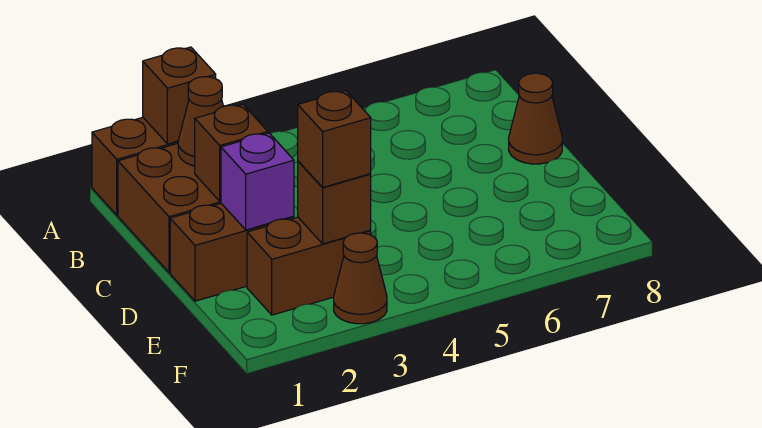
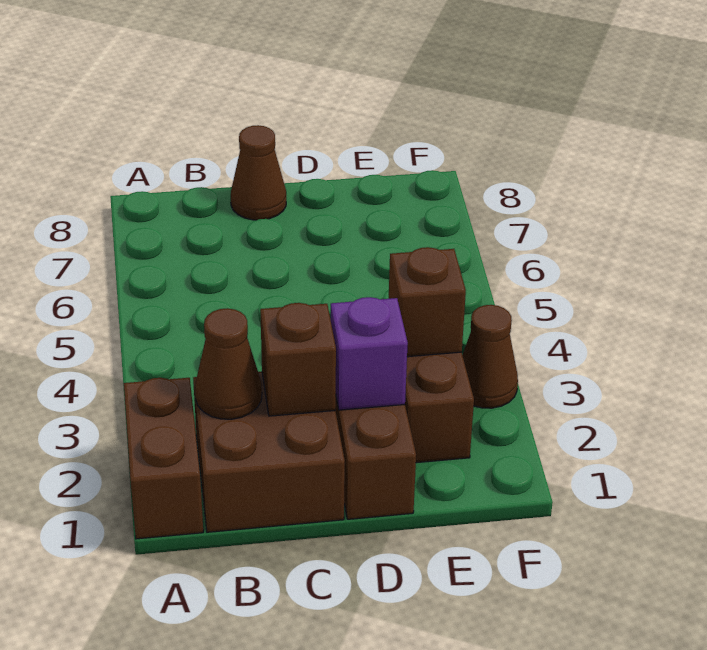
brown 1x1 brick [143,47,216,144] -> none
brown 1x1 brick [298,91,371,188] -> none

